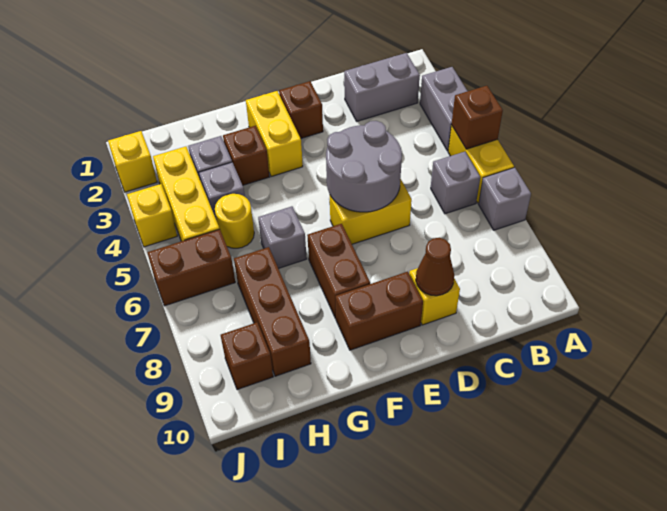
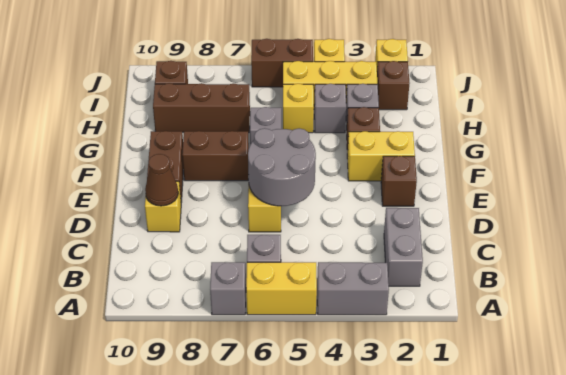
brown 1x1 brick [451,86,503,149] -> brown 1x1 brick moved to [377,61,409,110]
yellow 1x1 round brick [215,194,254,248] -> yellow 1x1 brick [283,84,314,133]
brown 1x2 brick [147,229,235,306] -> brown 1x2 brick turned to [251,39,313,87]

